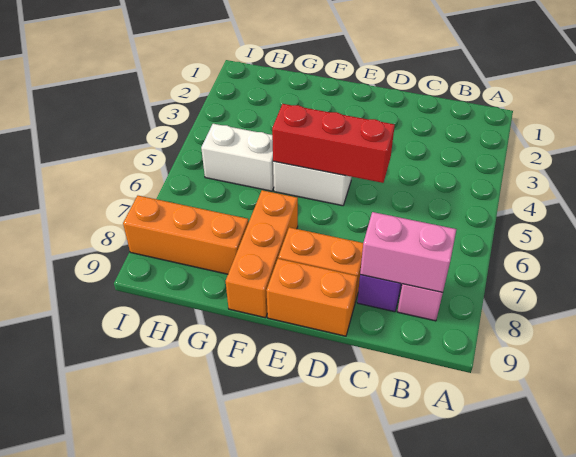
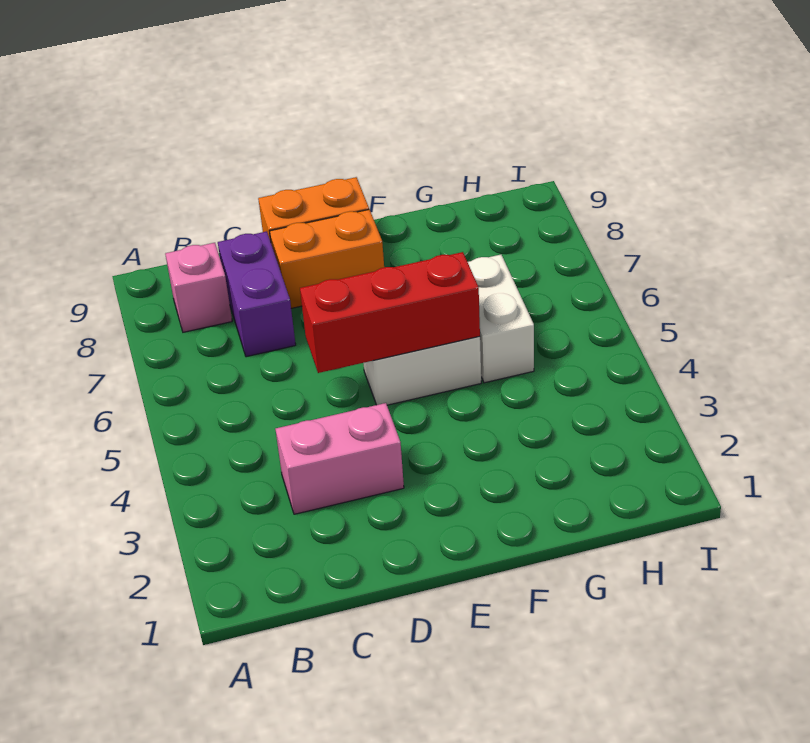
pink 1x2 brick [360,212,457,292] -> pink 1x2 brick moved to [276,403,404,514]
orange 1x3 brick [226,190,298,318] -> none
white 1x2 brick [201,124,274,191] -> white 1x2 brick turned to [468,255,534,383]
orange 1x3 brick [123,196,249,274] -> none

